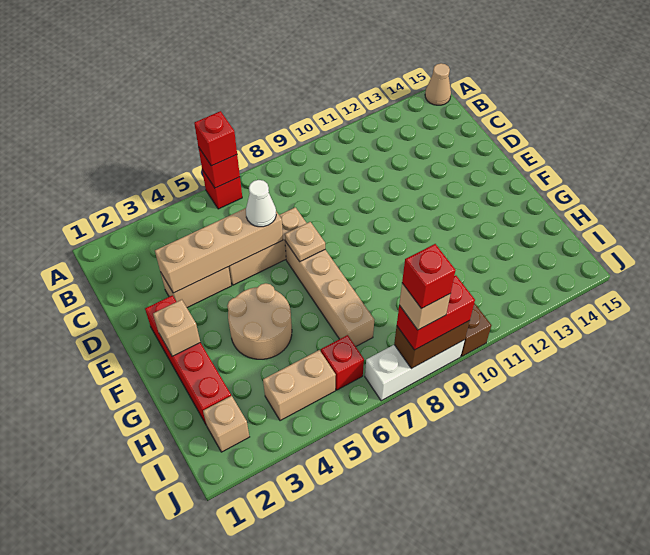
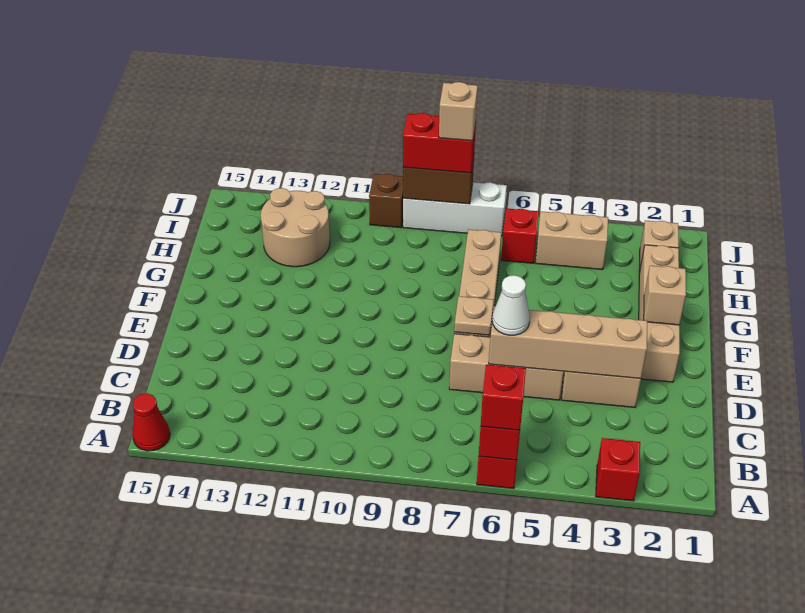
tan 1x1 cone [425,63,451,105] -> red 1x1 cone [132,393,170,451]
red 1x4 brick [145,295,231,424] -> tan 1x4 brick [639,245,680,382]
tan 2x2 round brick [227,283,292,359] -> tan 2x2 round brick moved to [261,188,330,267]
red 1x1 brick [402,244,456,309] -> red 1x1 brick moved to [596,438,640,501]

